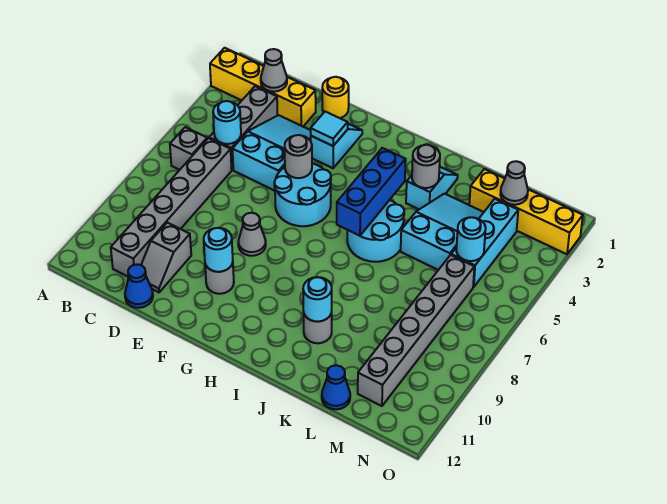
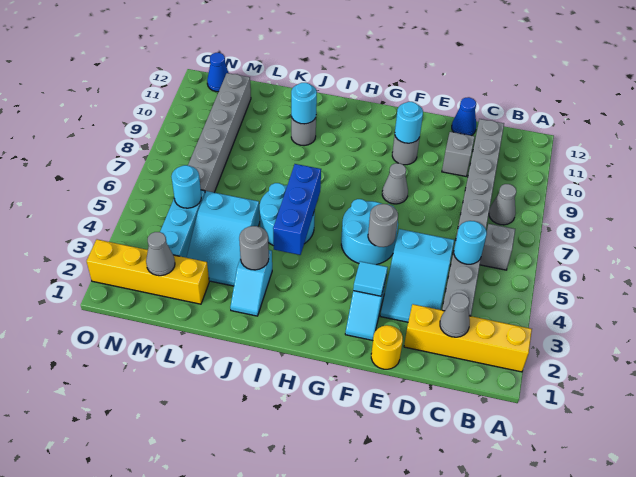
none -> grey 1x1 cone [489,184,516,225]
blue 1x1 cone [322,365,350,409] -> blue 1x1 cone moved to [207,53,229,92]

